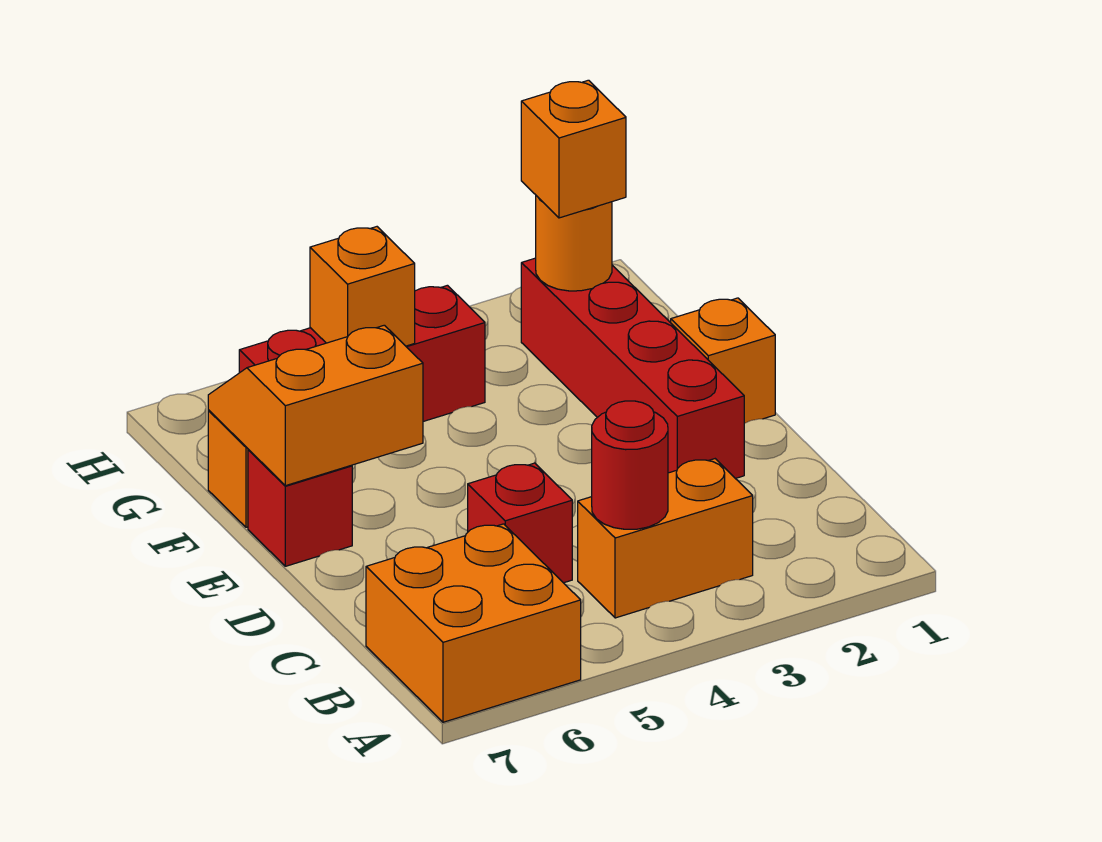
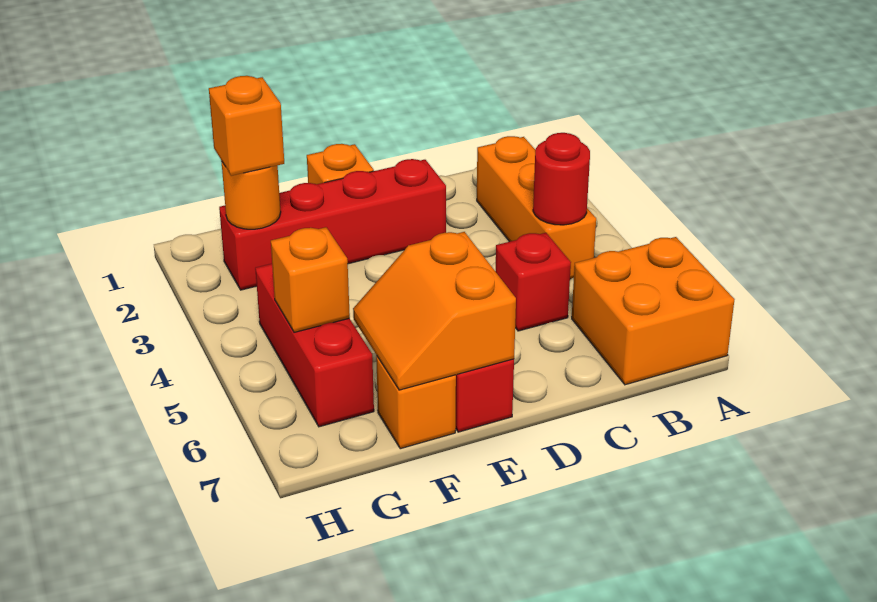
orange 1x2 brick [578,459,753,618] -> orange 1x3 brick [477,136,596,279]

